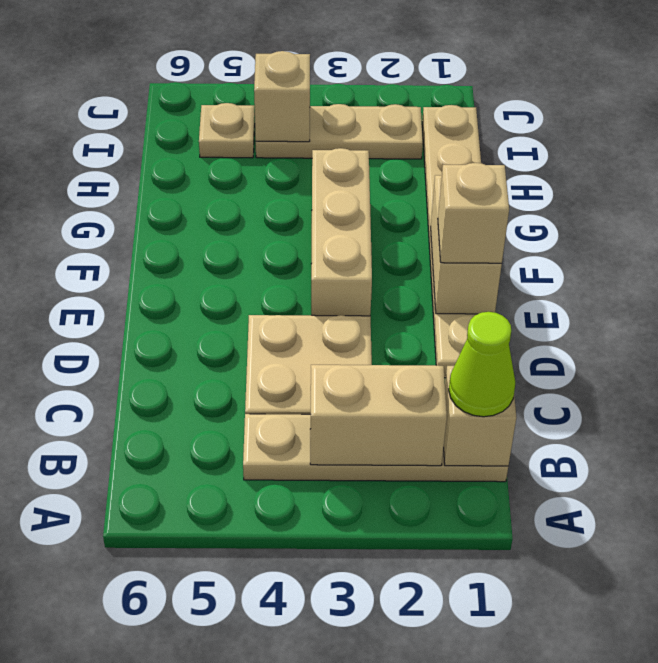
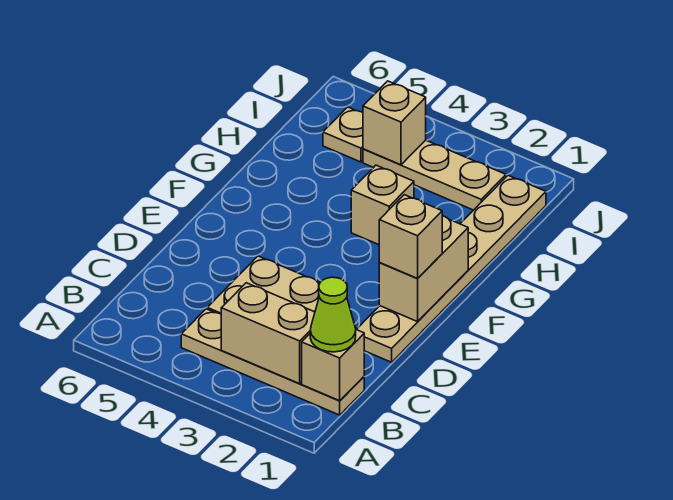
tan 1x3 brick [311,148,372,316] -> tan 1x1 brick [351,165,414,245]

